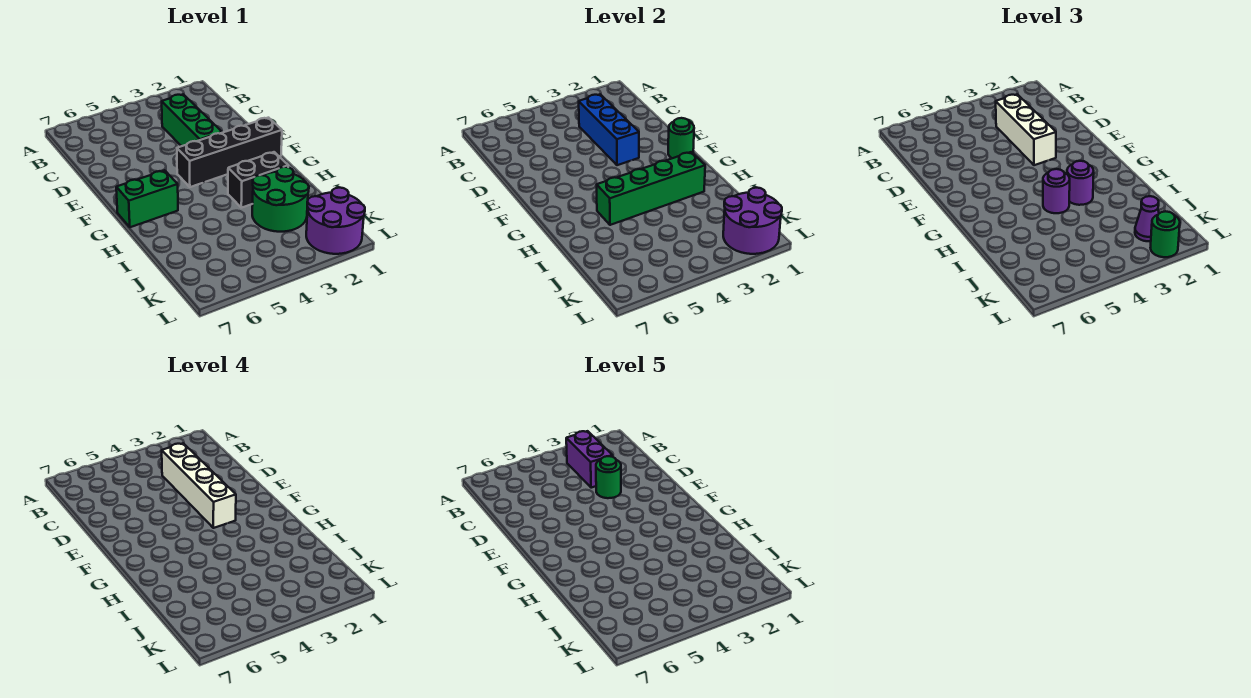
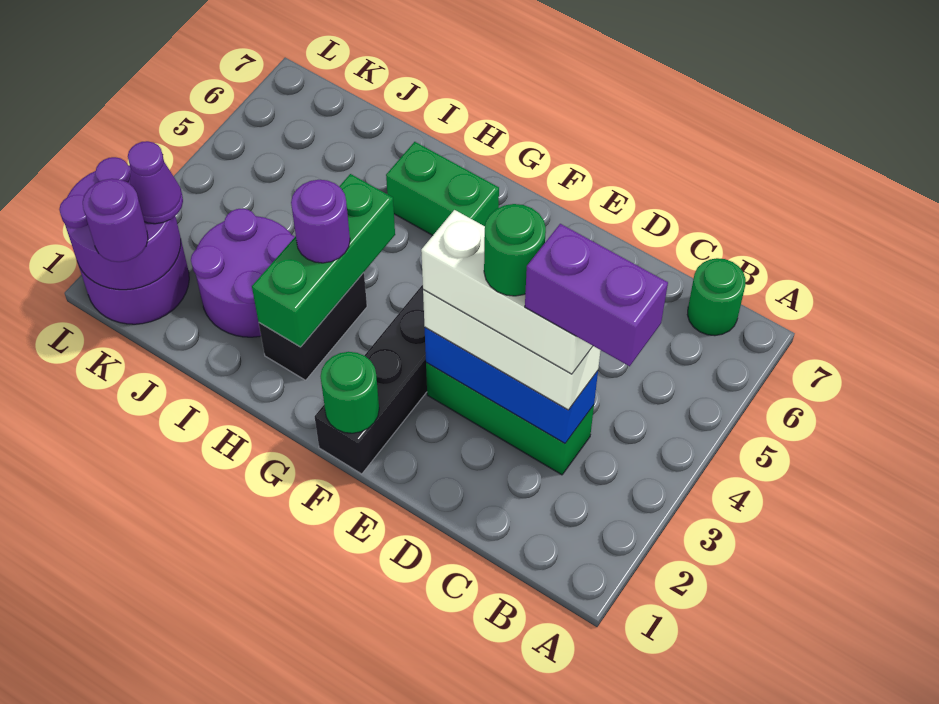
white 1x4 brick [162,443,236,528] -> white 1x3 brick [421,210,593,374]
green 1x2 brick [116,170,178,227] -> green 1x2 brick turned to [386,142,499,235]
green 1x4 brick [597,152,705,225] -> green 1x3 brick [252,174,395,347]
purple 1x1 round brick [1043,169,1070,213] -> purple 1x1 round brick moved to [83,179,148,262]
green 2x2 round brick [252,167,309,232] -> purple 2x2 round brick [191,209,295,337]
green 1x1 round brick [1150,211,1180,257] -> green 1x1 round brick moved to [687,258,746,336]

